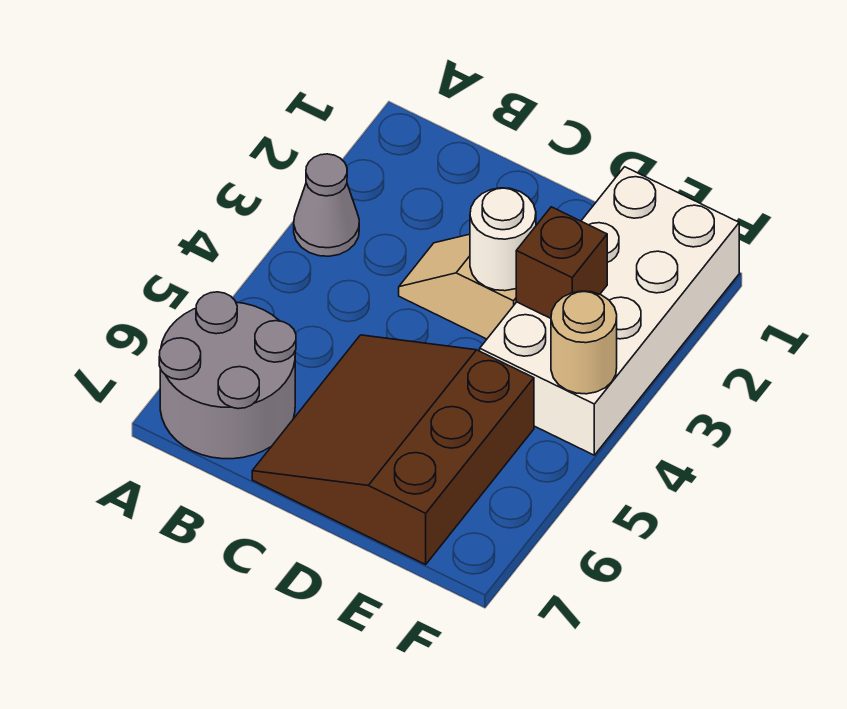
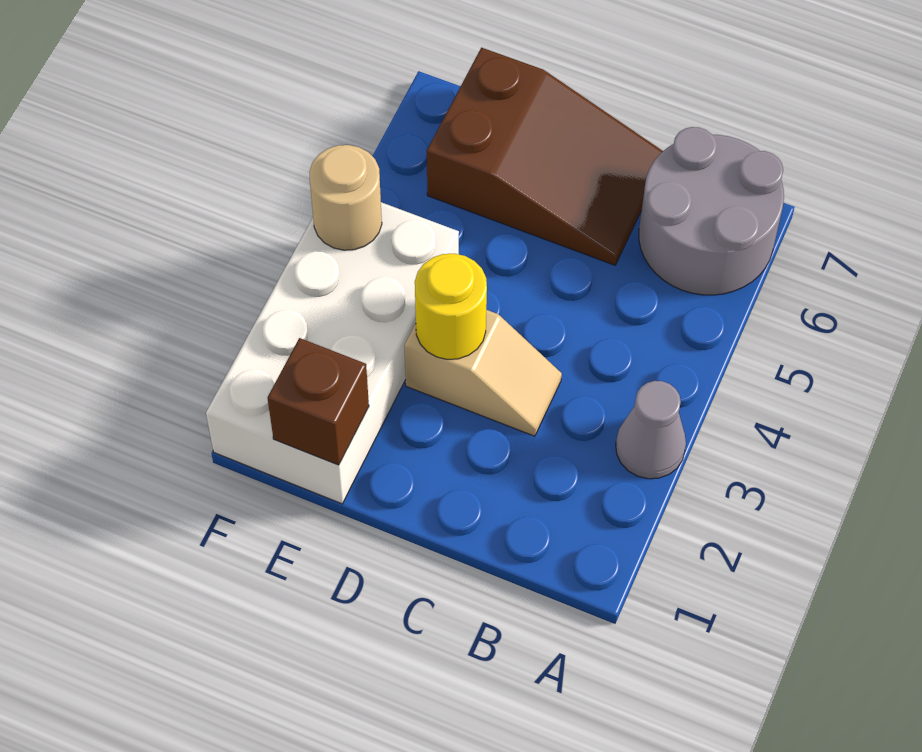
brown 3x3 slope [252,335,534,564] -> brown 2x3 slope [427,48,663,265]
white 1x1 round brick [470,188,536,291] -> yellow 1x1 round brick [415,254,487,359]
brown 1x1 brick [516,207,607,318] -> brown 1x1 brick moved to [268,338,369,465]

